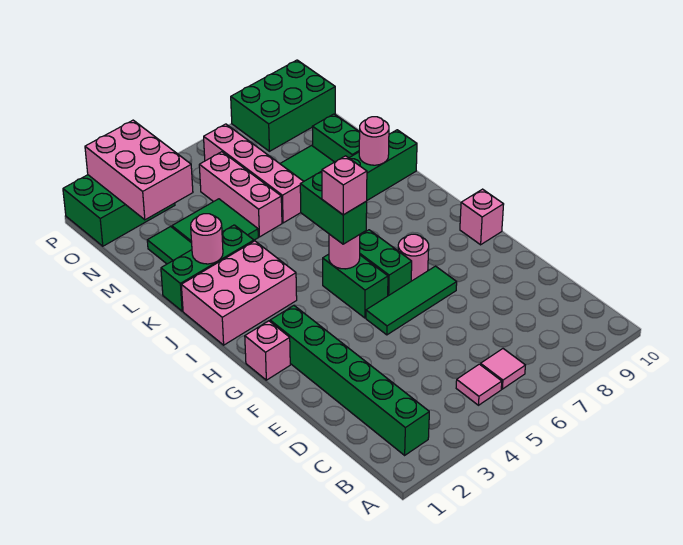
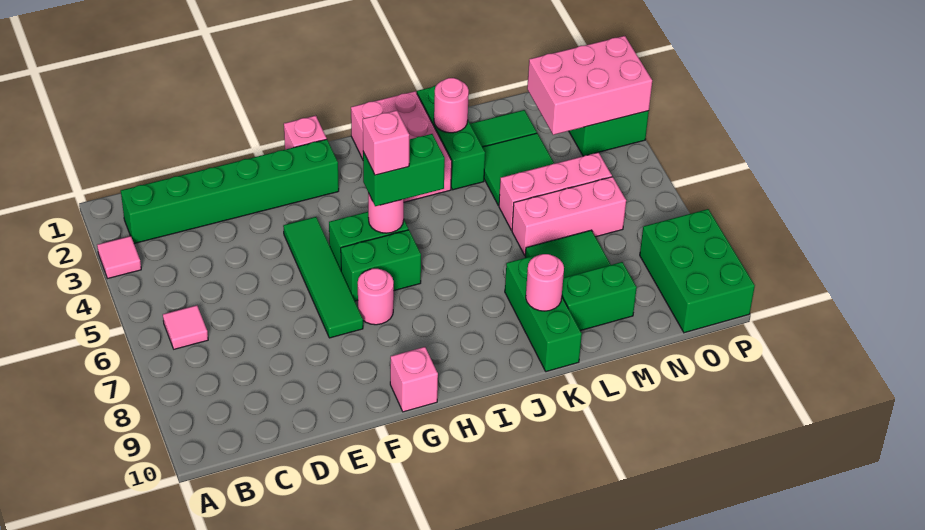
pink 1x1 tile [456,364,502,405] -> pink 1x1 tile moved to [97,236,141,278]
green 1x3 tile [366,266,457,335] -> green 1x4 tile [283,217,363,338]
pink 1x4 brick [204,124,304,223] -> pink 1x3 brick [512,177,626,255]

